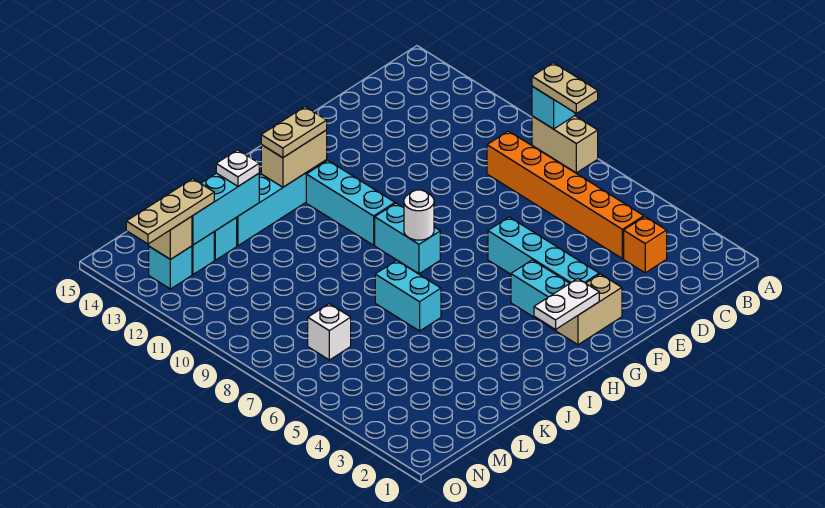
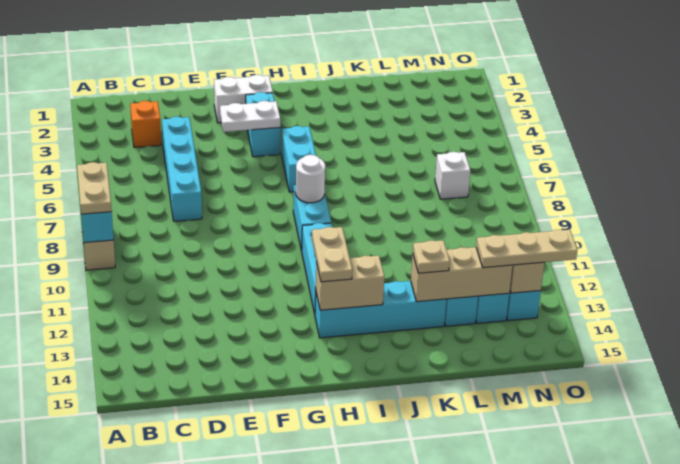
orange 1x6 brick [487,131,644,259] -> none
tan 1x2 brick [556,274,622,345] -> white 1x2 brick [214,75,273,123]
cyan 1x4 brick [488,217,599,283] -> cyan 1x4 brick moved to [162,117,202,221]
white 1x2 plate [534,279,599,330] -> white 1x2 plate moved to [220,101,280,132]
tan 1x2 plate [261,107,327,158] -> tan 1x2 plate turned to [312,227,352,282]
cyan 1x2 brick [375,260,441,331] -> cyan 1x2 brick moved to [282,126,316,192]
cyan 1x3 brick [192,173,259,245] -> tan 1x3 brick [411,247,513,302]
white 1x1 plate [216,150,259,186] -> tan 1x1 plate [413,241,450,273]

